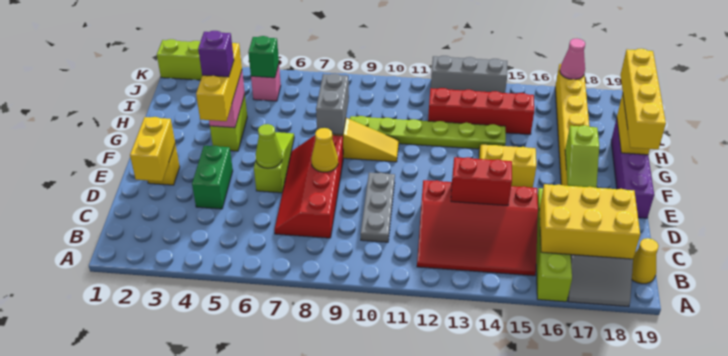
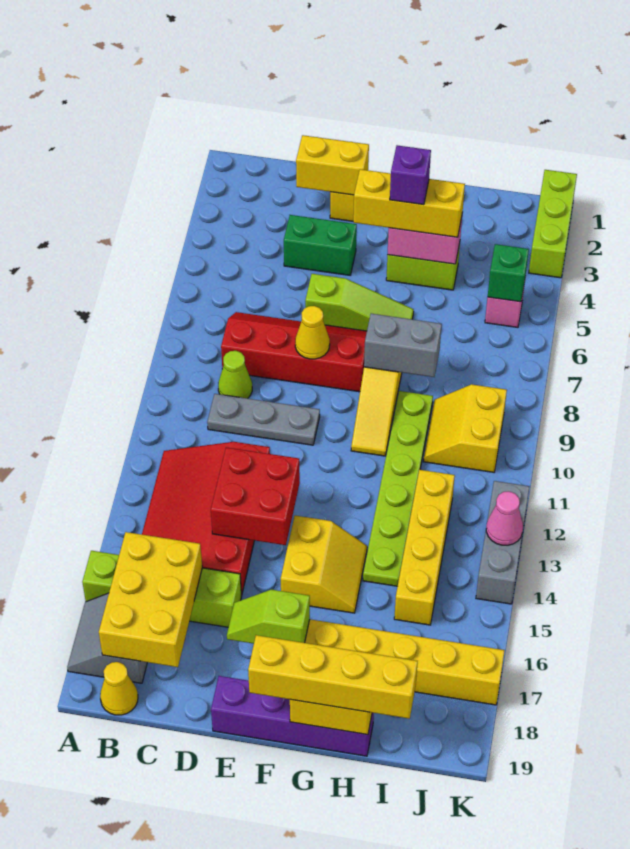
red 1x2 brick [451,157,512,206] -> red 2x2 brick [211,447,300,545]
lime 1x1 cone [256,124,282,168] -> lime 1x1 cone moved to [218,351,252,398]
none -> yellow 2x2 slope [423,384,507,472]
red 1x4 brick [428,88,534,134] -> yellow 1x4 brick [394,470,455,625]
pink 1x1 cone [560,39,585,80] -> pink 1x1 cone moved to [486,491,523,545]

